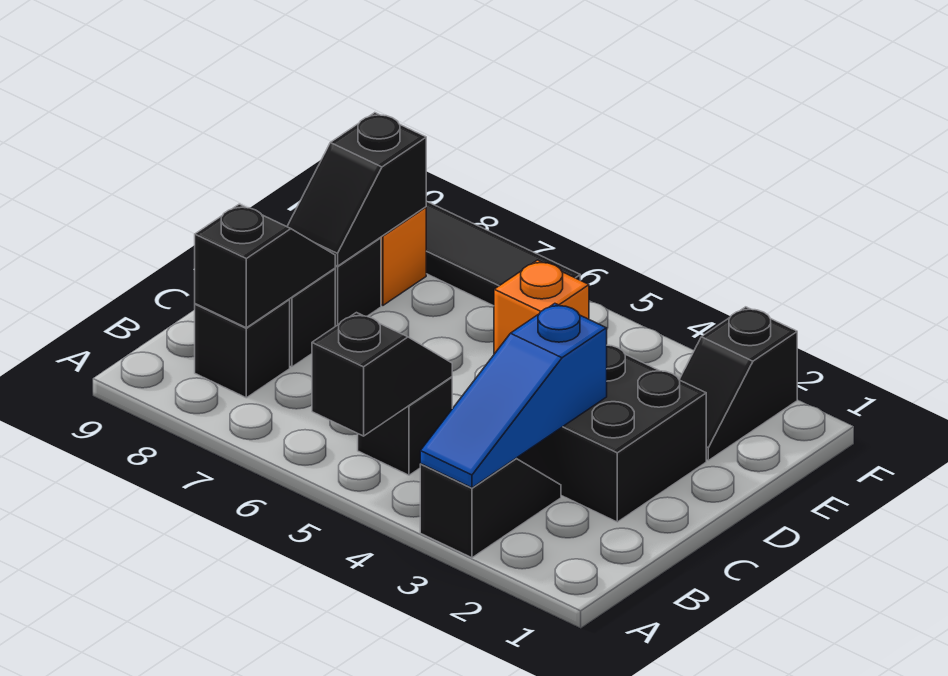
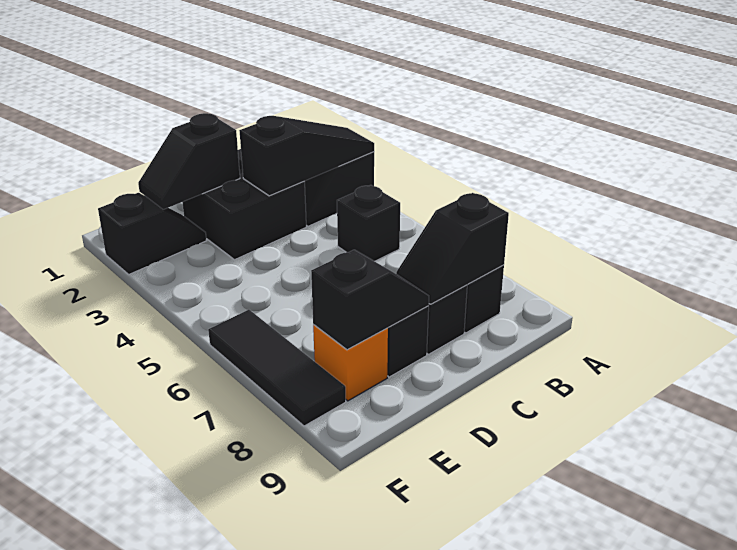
blue 1x3 slope [420,303,607,488] -> black 1x3 slope [239,116,374,196]
black 1x2 slope [312,313,452,436] -> black 1x2 slope moved to [138,113,240,210]
orange 1x1 brick [494,260,589,354] -> none

